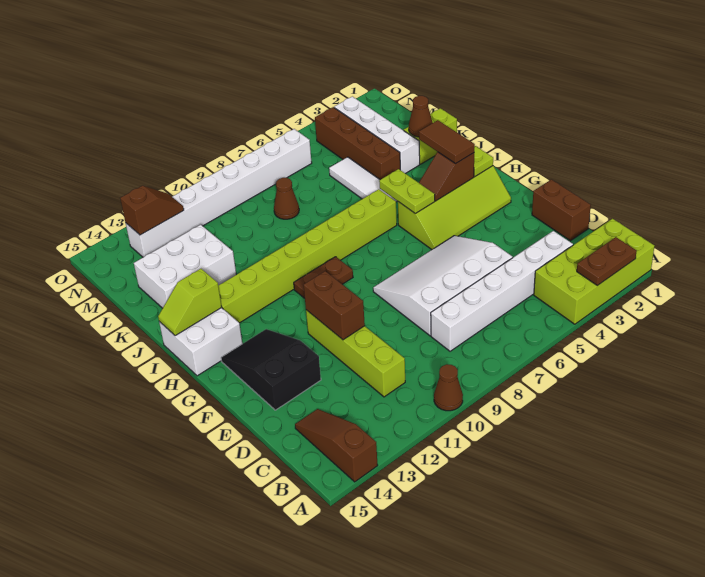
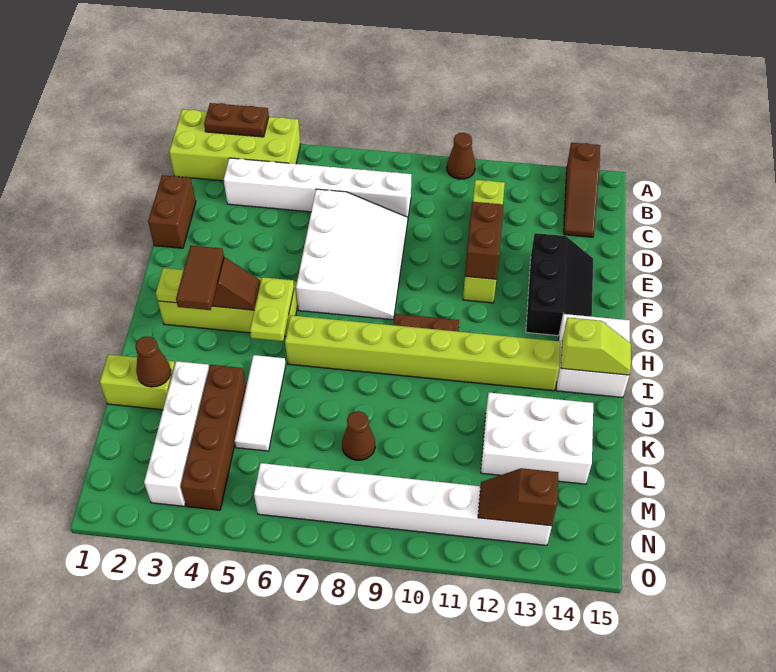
white 3x4 slope [373,236,513,336] -> white 3x4 slope turned to [296,189,408,320]
black 2x3 slope [221,329,321,410] -> black 2x3 slope turned to [526,233,593,336]

